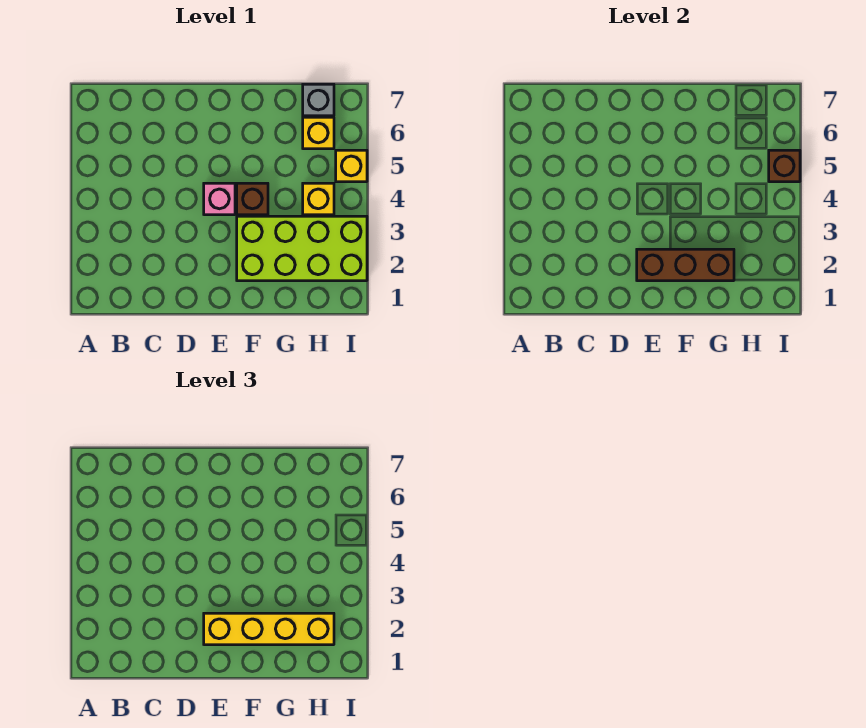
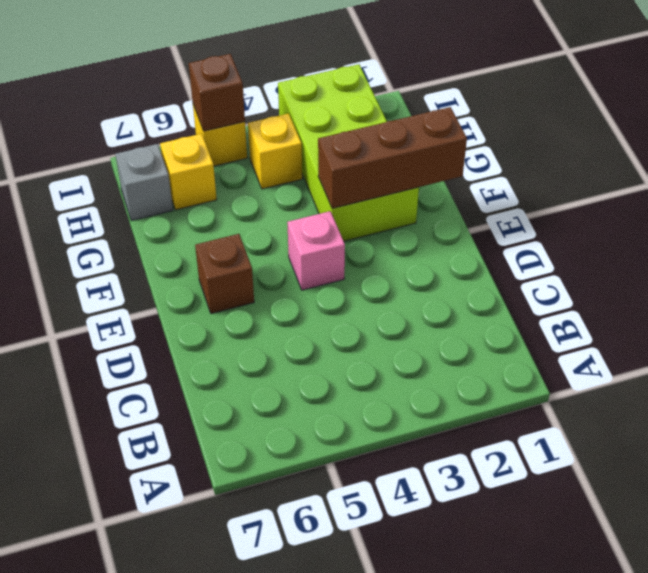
brown 1x3 brick [637,249,734,281] -> brown 1x3 brick turned to [318,107,467,208]
yellow 1x4 brick [204,613,334,645] -> none
brown 1x1 brick [237,183,268,215] -> brown 1x1 brick moved to [195,234,254,314]

